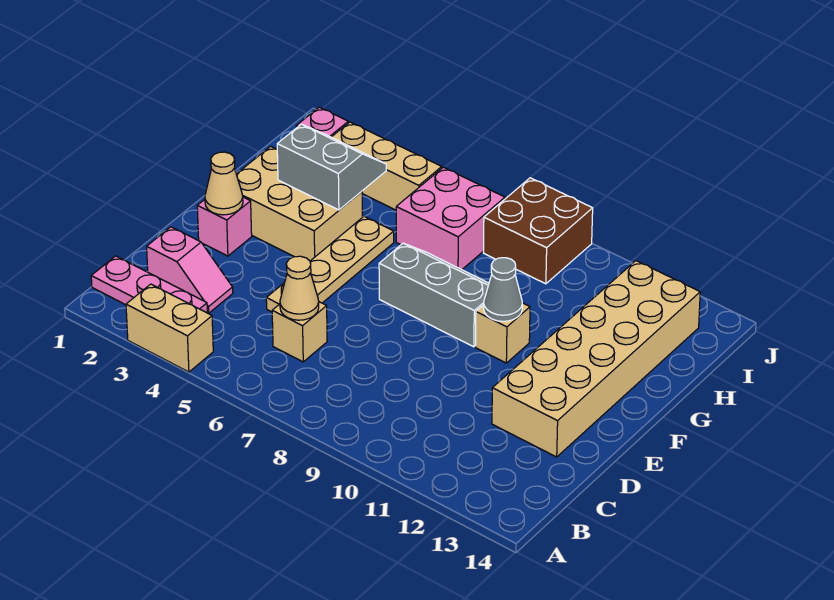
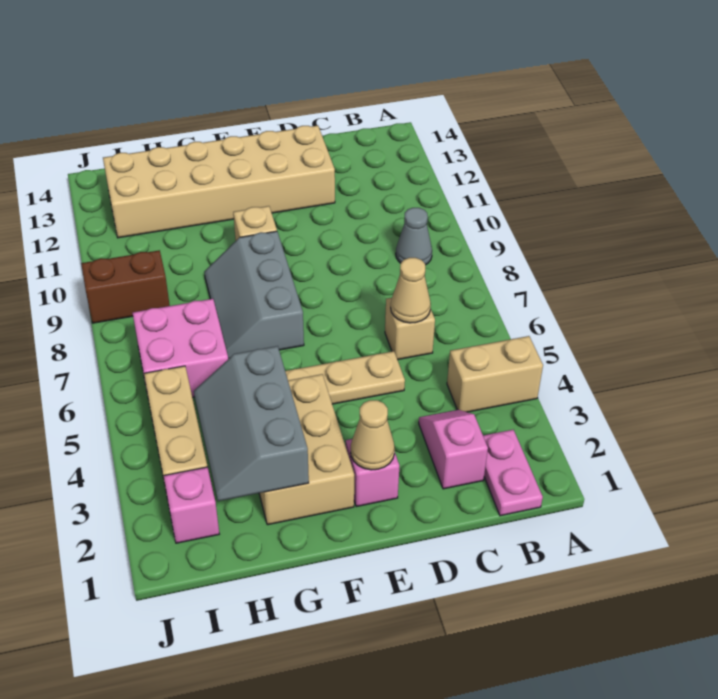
tan 1x2 brick [126,284,213,372] -> tan 1x2 brick turned to [447,336,543,412]
pink 1x3 plate [91,256,207,313] -> pink 1x2 plate [483,430,543,516]
grey 1x1 cone [484,258,522,321] -> grey 1x1 cone moved to [396,208,432,265]
grey 2x2 slope [277,124,386,210] -> grey 2x3 slope [194,346,309,501]
brown 2x2 brick [483,178,593,284] -> brown 1x2 brick [81,250,170,323]

